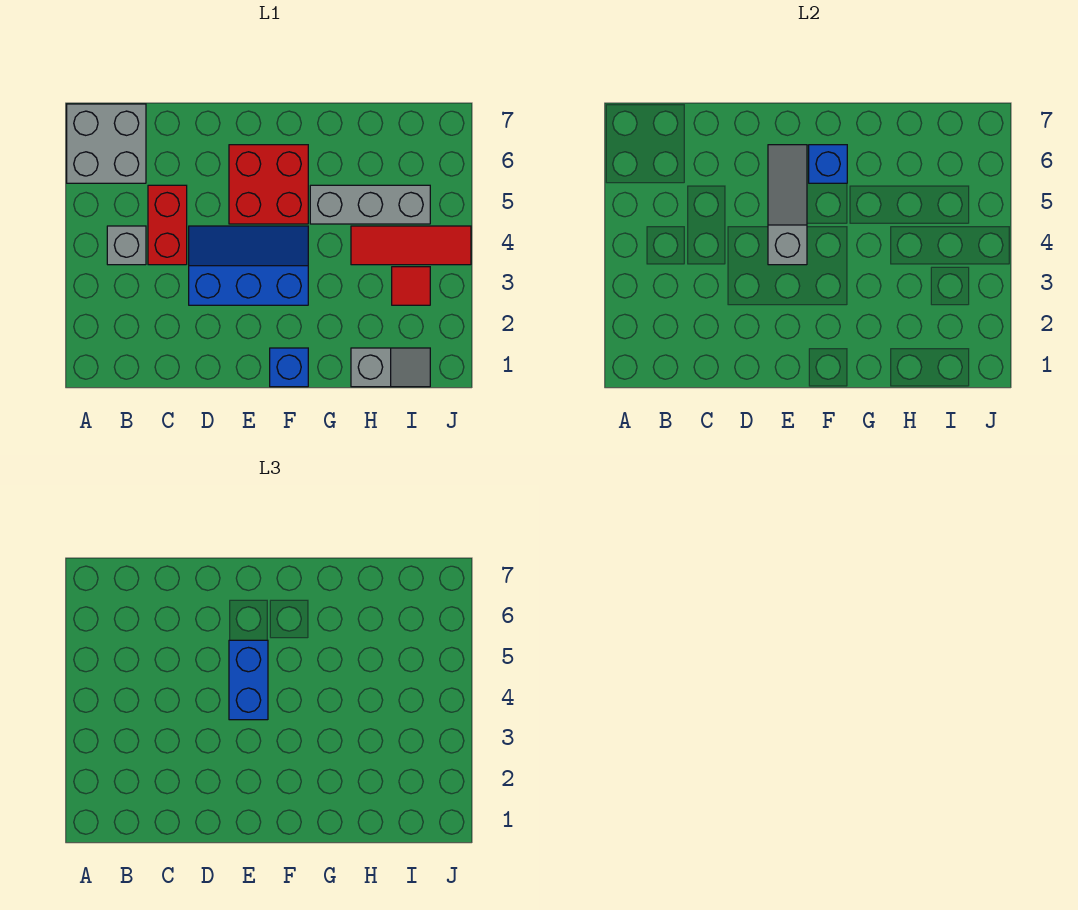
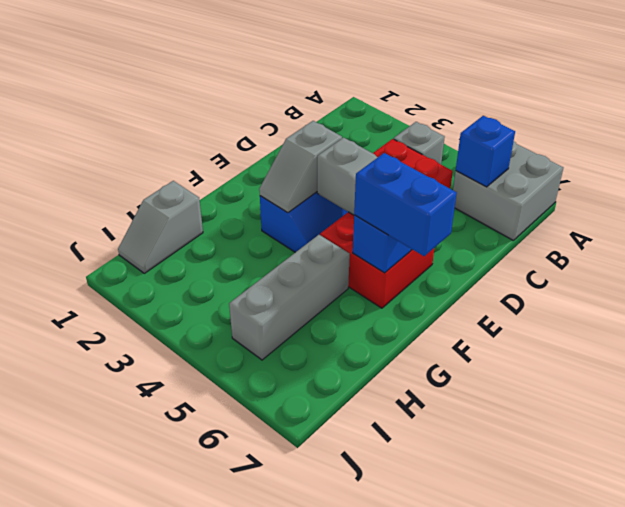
none -> grey 1x2 slope [259,121,342,213]
blue 1x2 brick [229,640,268,720] -> blue 1x2 brick moved to [354,153,457,256]
blue 1x1 brick [270,348,308,387] -> blue 1x1 brick moved to [456,116,515,187]
red 1x3 tile [351,226,471,265] -> none
red 1x1 tile [392,267,430,305] -> none

